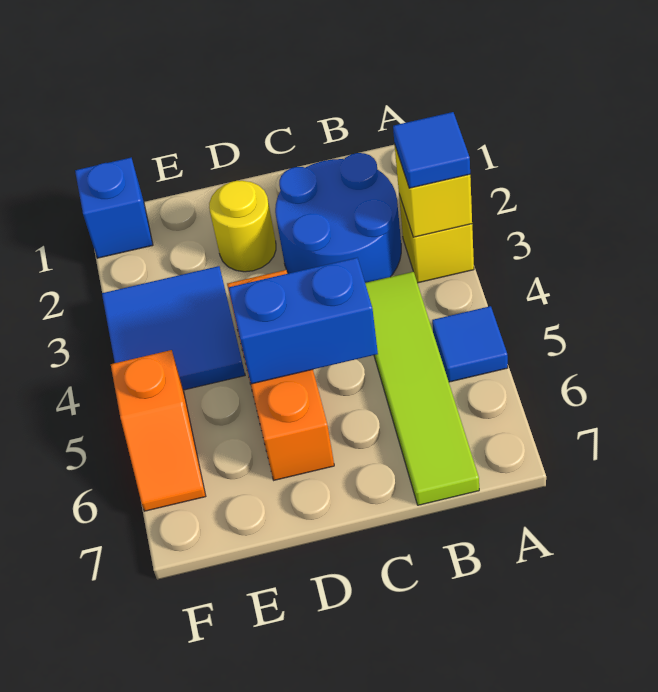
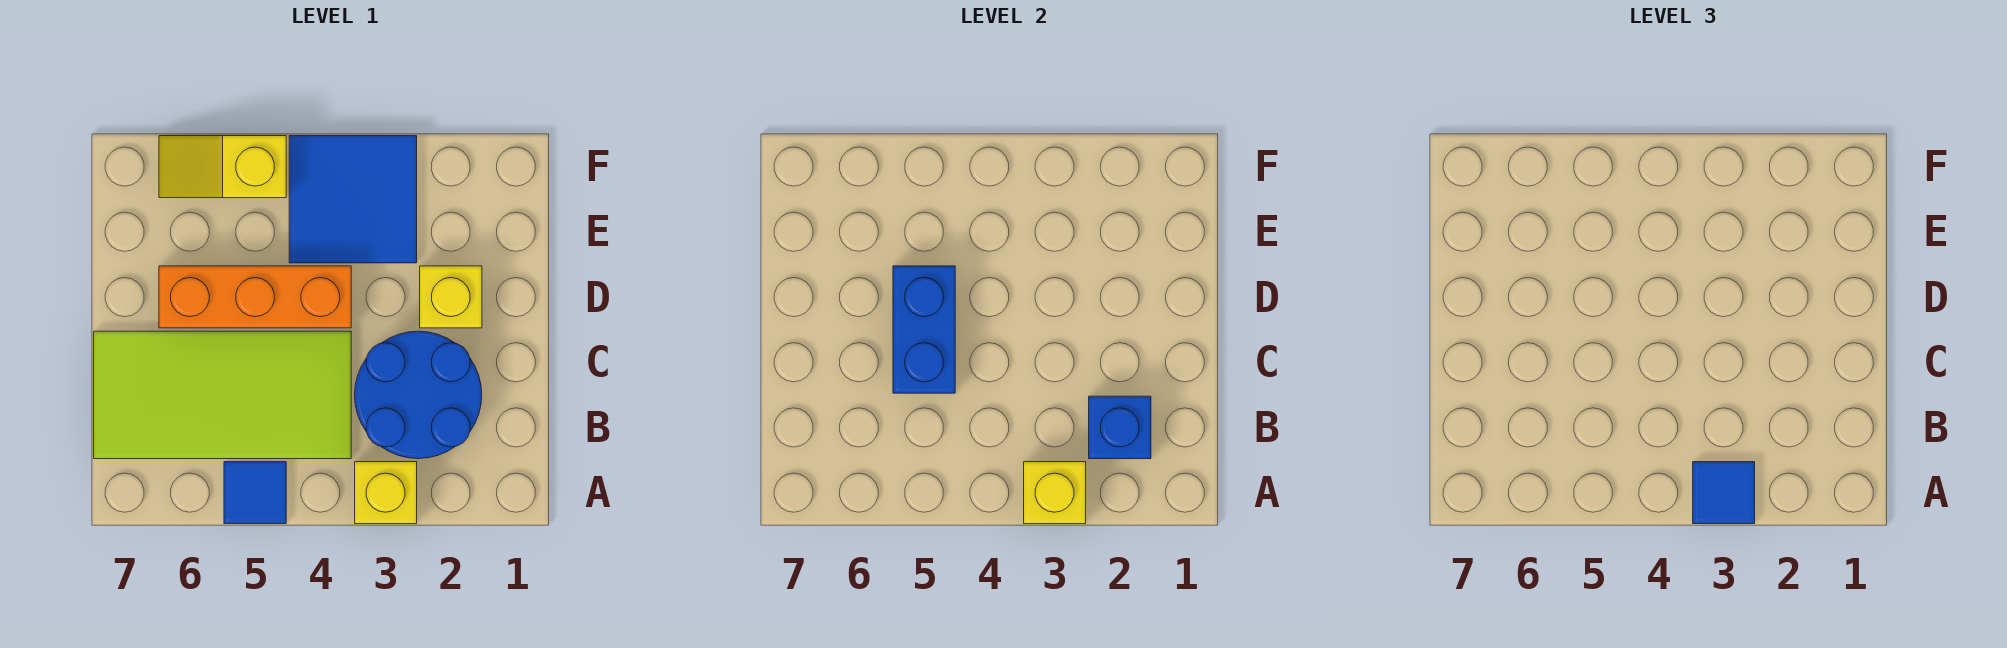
lime 1x4 tile [365,272,479,505] -> lime 2x4 tile [94,331,351,459]
yellow 1x1 round brick [209,181,276,272] -> yellow 1x1 brick [420,266,482,328]
blue 1x1 brick [75,158,153,258] -> blue 1x1 brick moved to [1089,396,1151,459]
orange 1x2 slope [111,350,206,511] -> yellow 1x2 slope [159,136,286,198]

